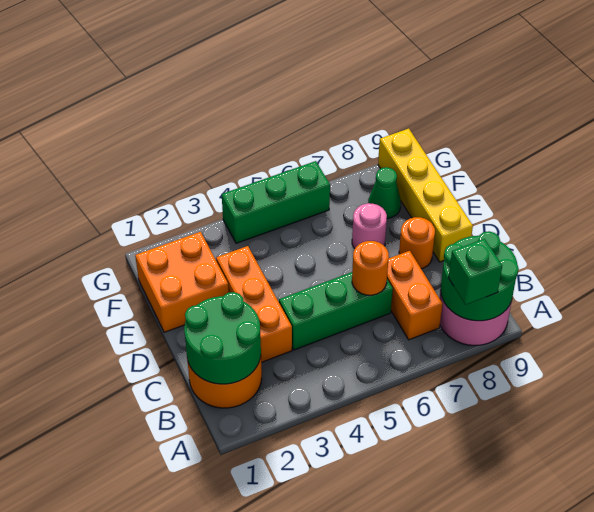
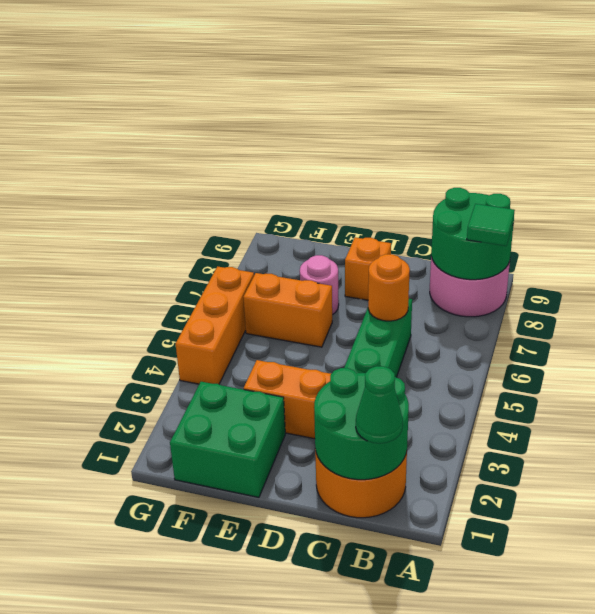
green 1x1 brick [449,239,502,305] -> green 1x1 tile [467,204,515,246]
orange 1x2 brick [387,251,442,340] -> orange 1x2 brick moved to [243,273,332,347]
orange 1x1 round brick [399,217,435,269] -> orange 1x1 brick [345,237,391,300]
yellow 1x4 brick [378,129,473,262] -> none
orange 2x2 brick [135,232,229,332] -> green 2x2 brick [170,382,285,497]
green 1x1 cone [368,167,401,219] -> green 1x1 cone moved to [356,366,403,443]
green 1x3 brick [222,161,330,243] -> orange 1x3 brick [176,266,254,384]

